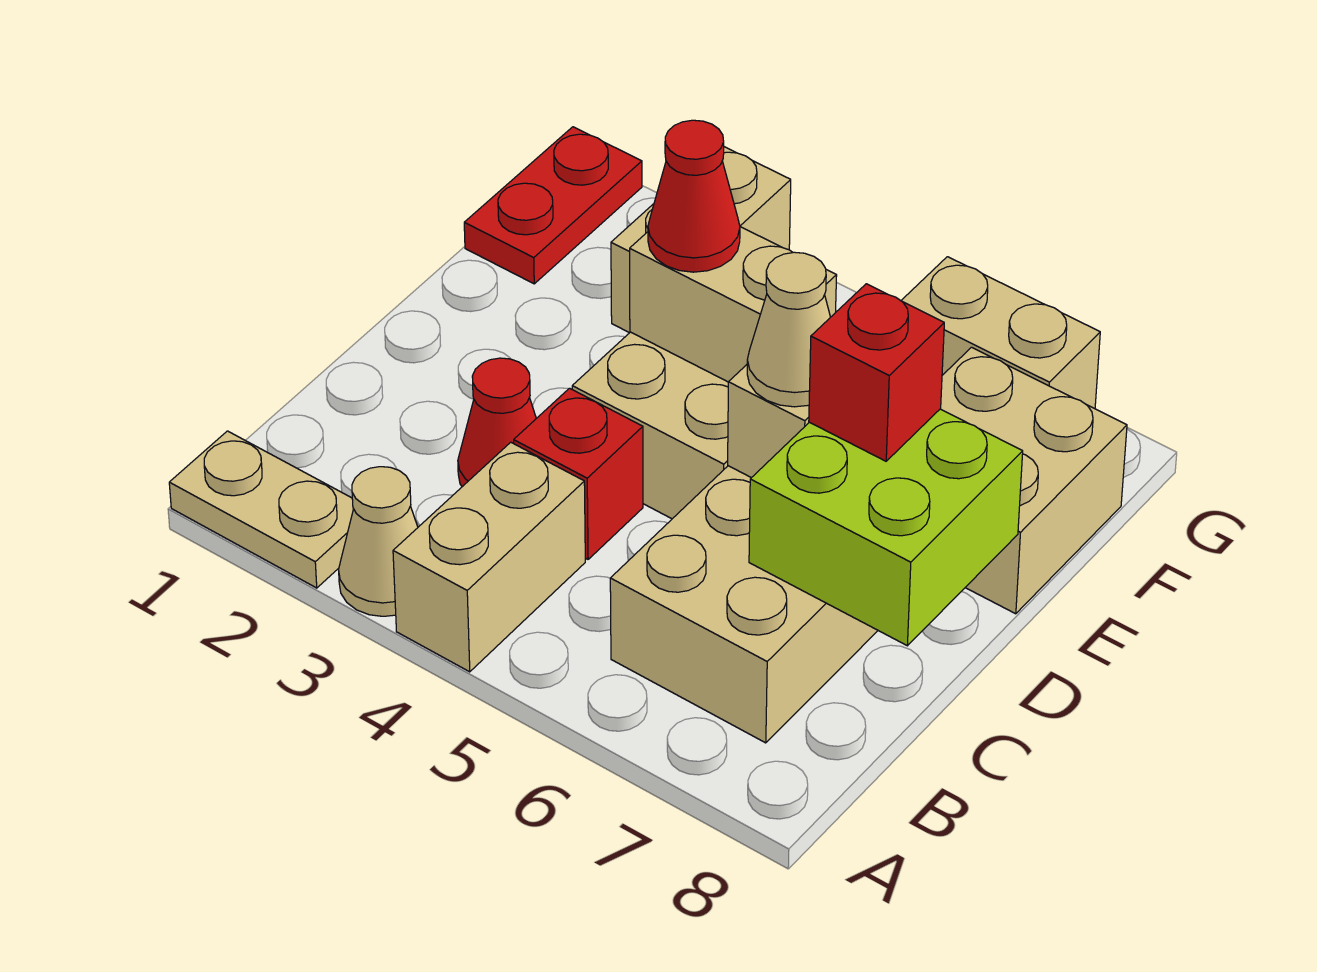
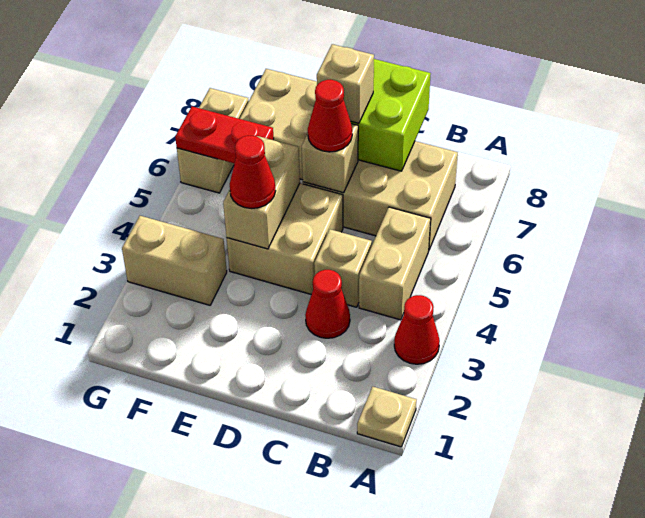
tan 1x2 plate [169,431,354,588] -> tan 1x1 plate [357,387,417,447]
tan 1x1 cone [339,467,418,616] -> red 1x1 cone [394,295,440,364]
tan 1x2 brick [393,442,585,672] -> tan 1x2 brick turned to [359,207,431,320]
red 1x1 brick [514,388,643,559] -> tan 1x1 brick [314,229,372,307]
tan 1x1 cone [747,252,830,407] -> red 1x1 cone [308,80,352,152]
red 1x1 brick [809,284,944,461] -> tan 1x1 brick [317,44,374,123]
red 1x2 plate [464,127,642,284] -> red 1x2 plate moved to [175,107,274,163]

